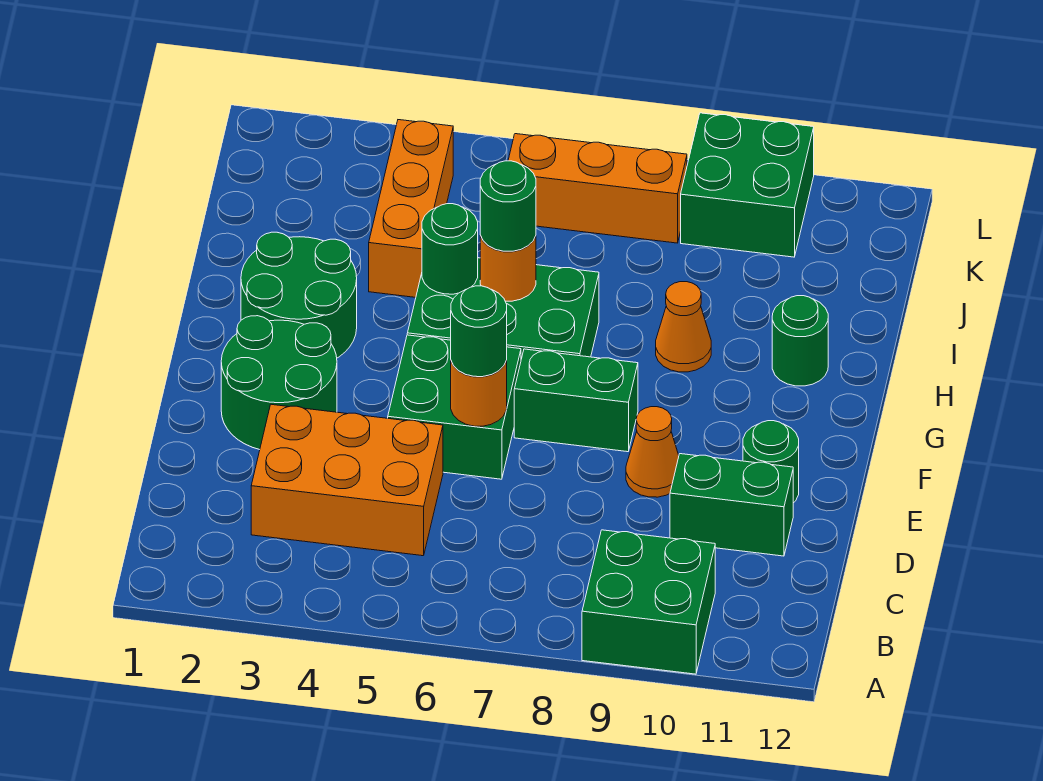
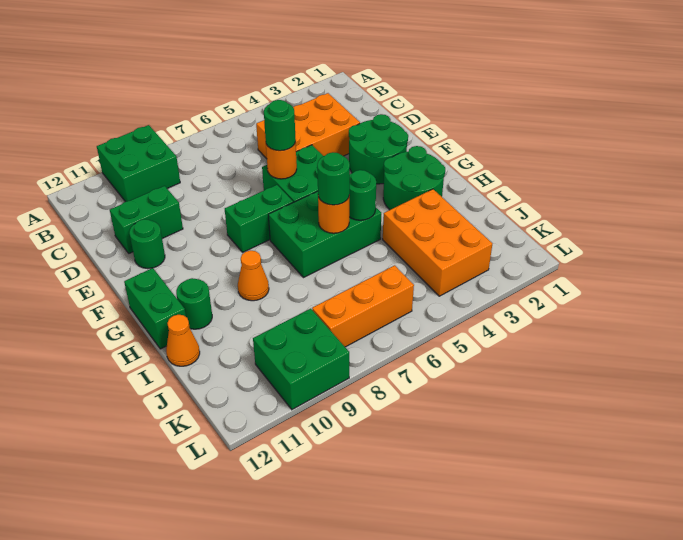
orange 1x1 cone [626,407,679,497] -> orange 1x1 cone moved to [166,315,200,366]
none -> green 1x2 brick [124,268,186,349]
orange 1x3 brick [369,120,453,297] -> orange 2x3 brick [383,189,492,296]

